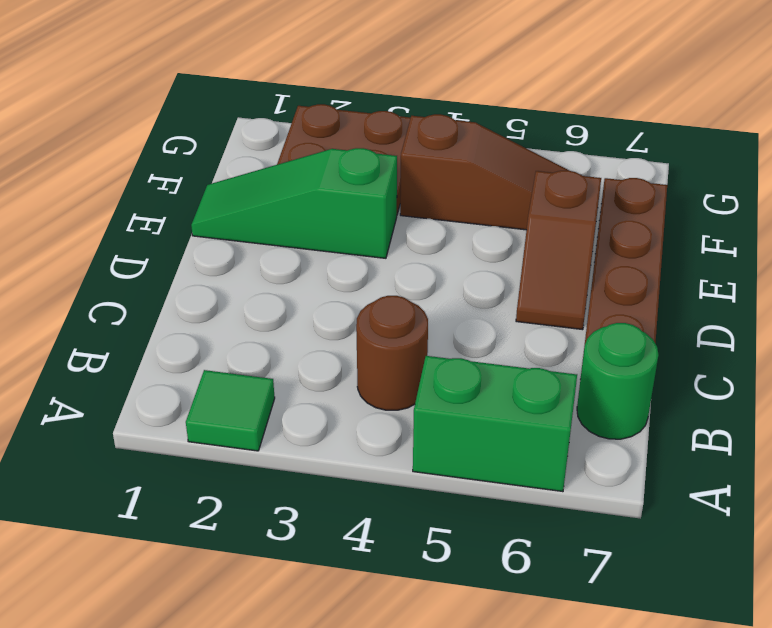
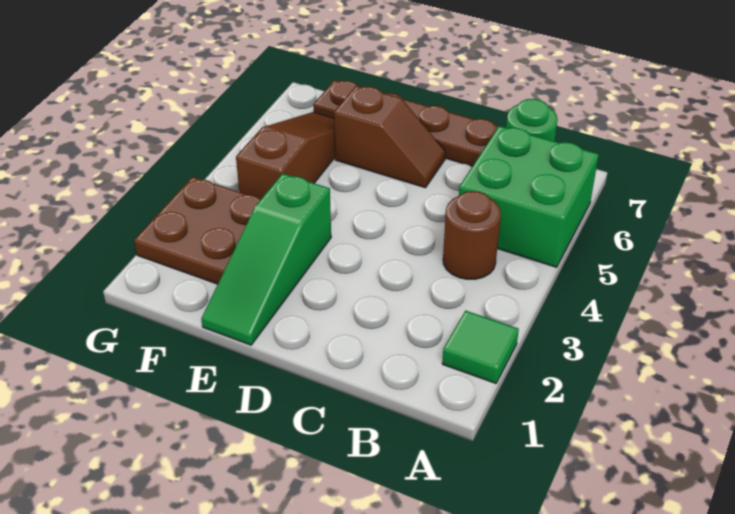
green 1x2 brick [413,356,577,492] -> green 2x2 brick [459,126,599,267]

